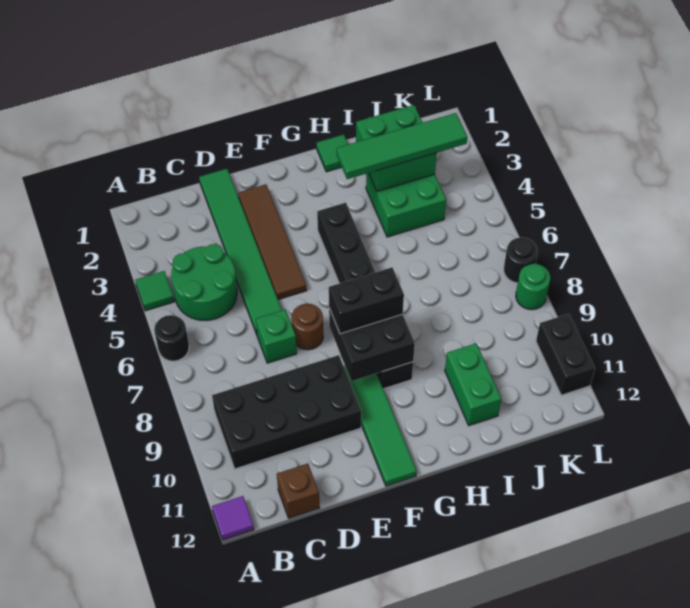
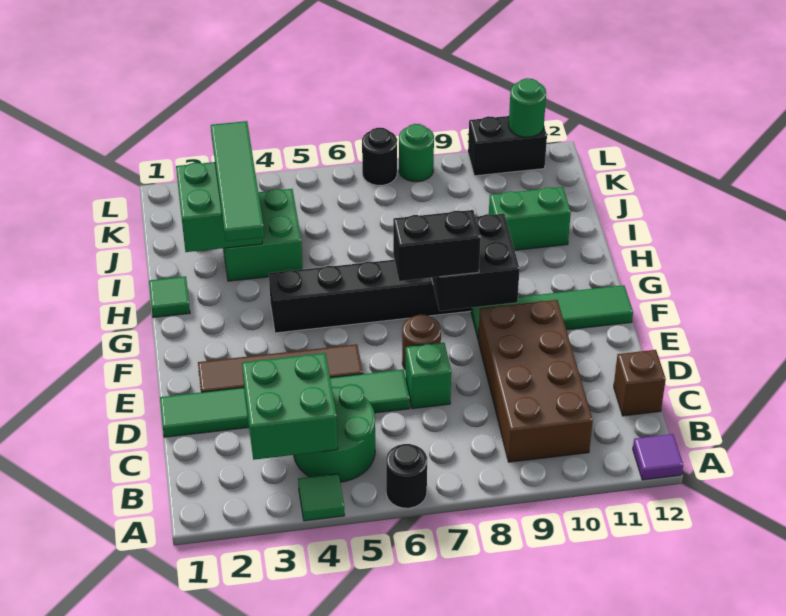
none -> green 2x2 brick [242,353,338,460]
black 2x4 brick [212,355,361,469] -> brown 2x4 brick [478,300,593,462]
black 1x2 brick [329,267,404,334] -> black 1x2 brick turned to [393,210,481,281]
none -> green 1x1 round brick [509,78,546,137]

